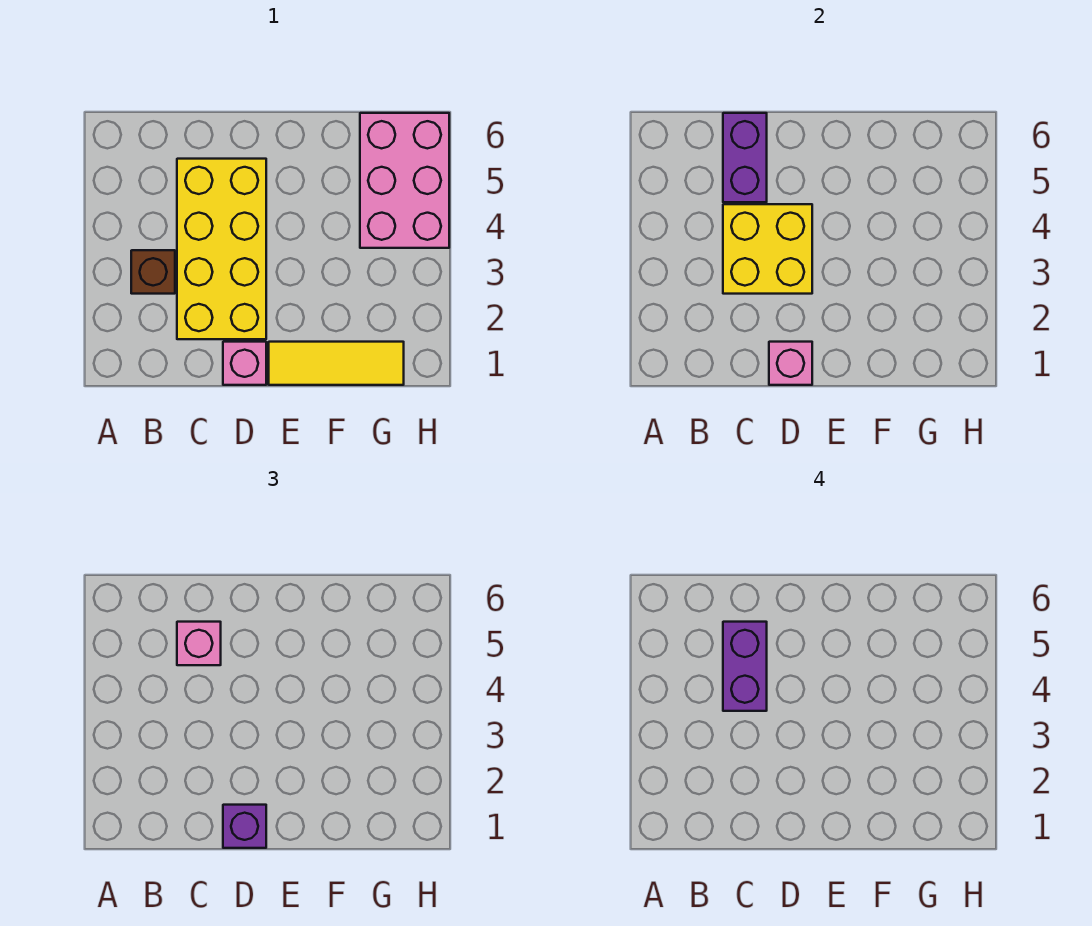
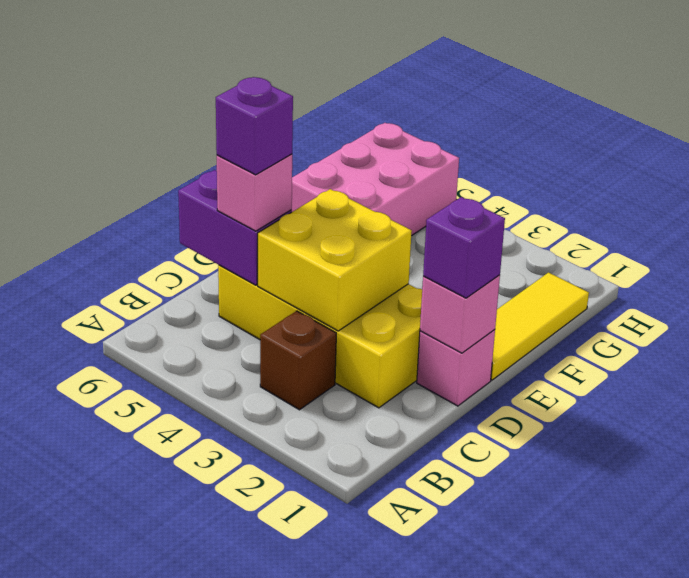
purple 1x2 brick [723,622,767,711] -> purple 1x1 brick [216,77,293,175]
pink 2x3 brick [360,113,449,248] -> pink 2x3 brick turned to [292,123,459,236]

